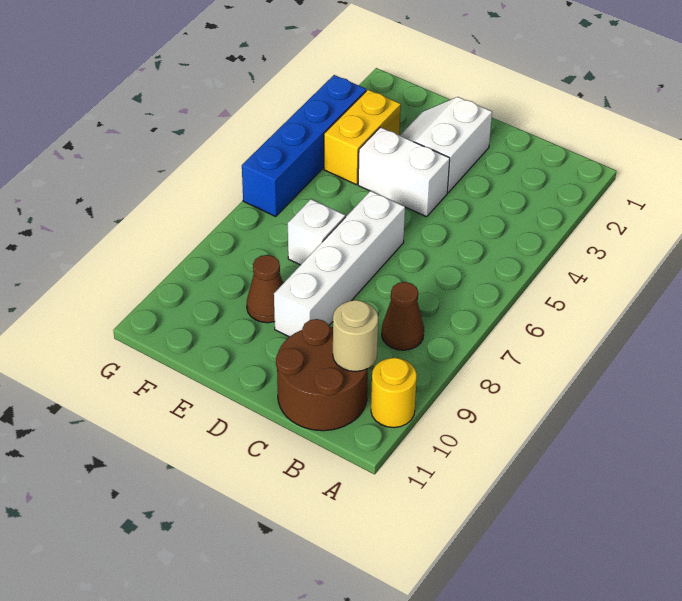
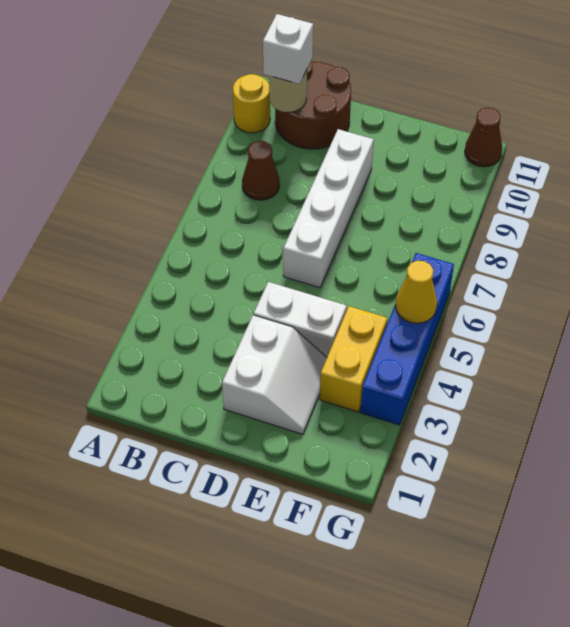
white 1x1 brick [288,199,345,265] -> white 1x1 brick moved to [263,14,313,84]
brown 1x1 cone [247,255,283,323] -> brown 1x1 cone moved to [465,108,502,167]
none -> yellow 1x1 cone [396,261,437,323]

